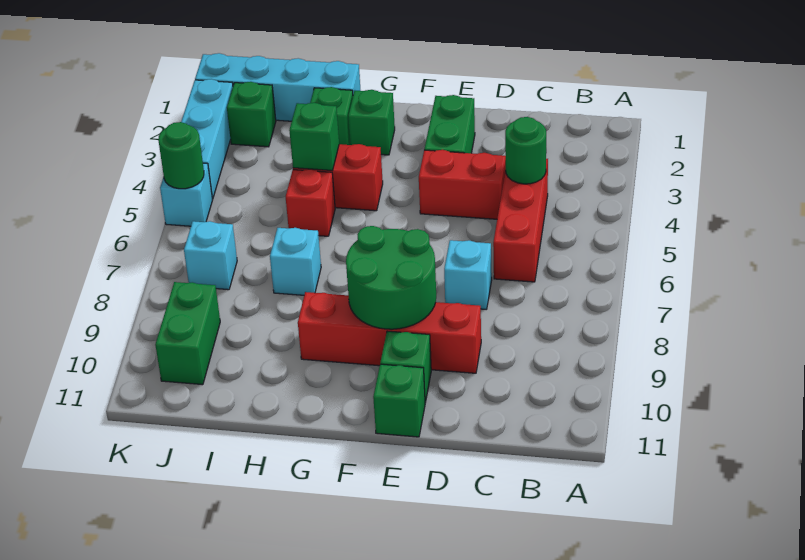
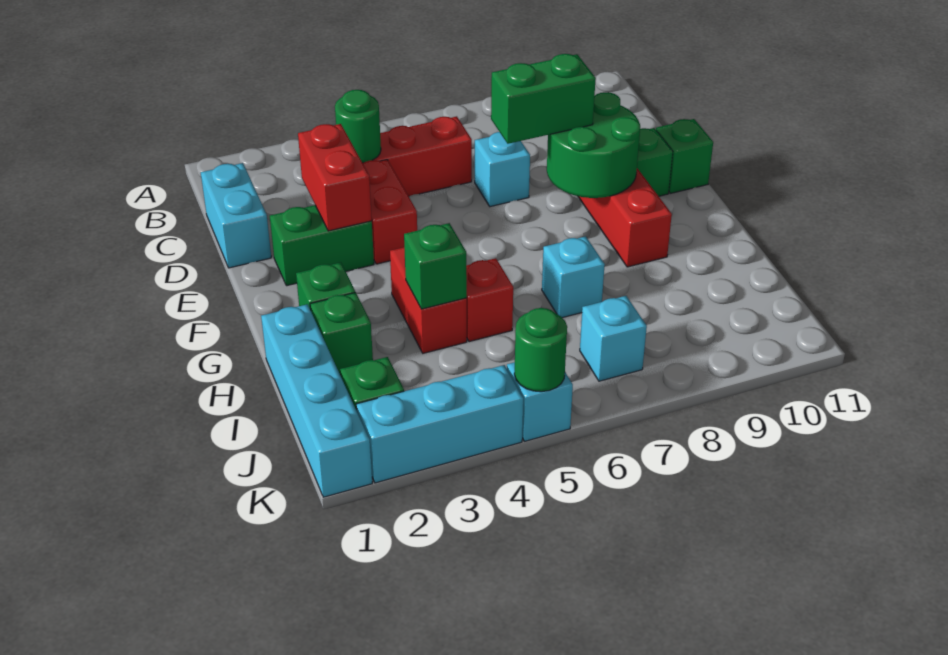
none -> cyan 1x2 brick [201,163,271,268]
none -> red 1x2 brick [298,124,372,231]
green 1x2 brick [155,282,220,385] -> green 1x2 brick moved to [491,54,596,144]

